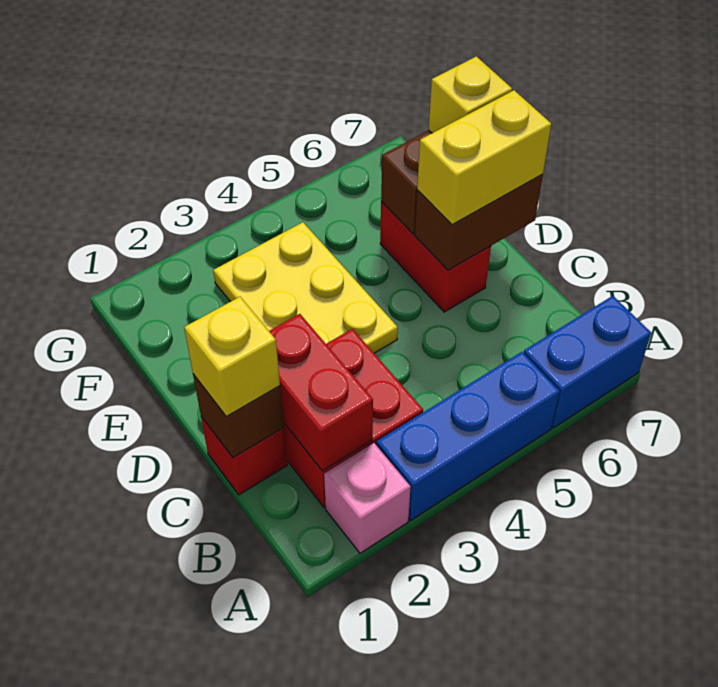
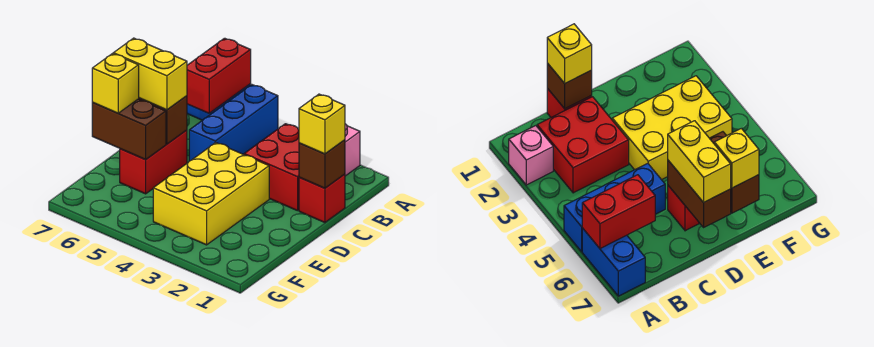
blue 1x3 brick [377,352,560,520] -> blue 1x3 brick turned to [189,85,278,161]
red 1x2 brick [269,314,373,471] -> red 1x2 brick moved to [187,38,251,113]
yellow 2x3 plate [213,222,398,353] -> yellow 2x3 brick [153,143,269,245]

